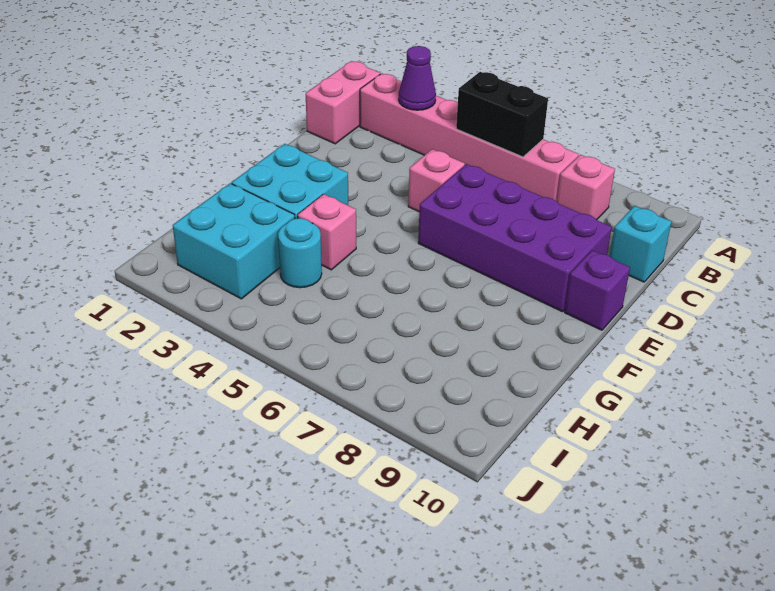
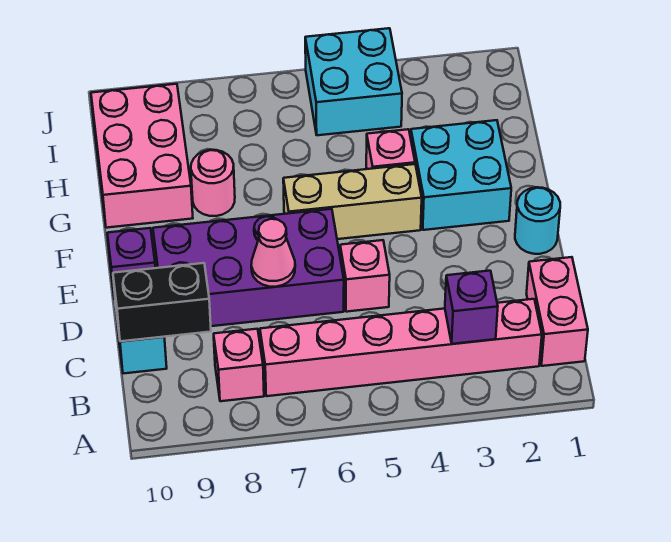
purple 1x1 cone [399,46,436,110] -> purple 1x1 brick [445,271,498,344]
black 1x2 brick [456,72,548,157] -> black 1x2 brick moved to [113,263,211,341]
none -> pink 1x1 cone [251,219,295,287]
none -> tan 1x3 brick [283,164,422,239]
none -> pink 1x1 round brick [191,150,235,216]
none -> pink 2x3 brick [91,84,193,228]
cyan 2x2 brick [173,183,295,299] -> cyan 2x2 brick moved to [305,28,402,135]
cyan 1x1 round brick [278,218,322,288] -> cyan 1x1 round brick moved to [515,187,560,254]

